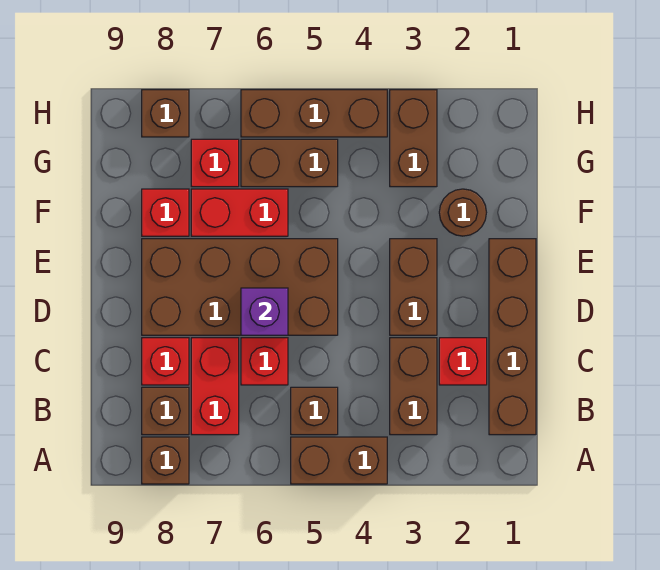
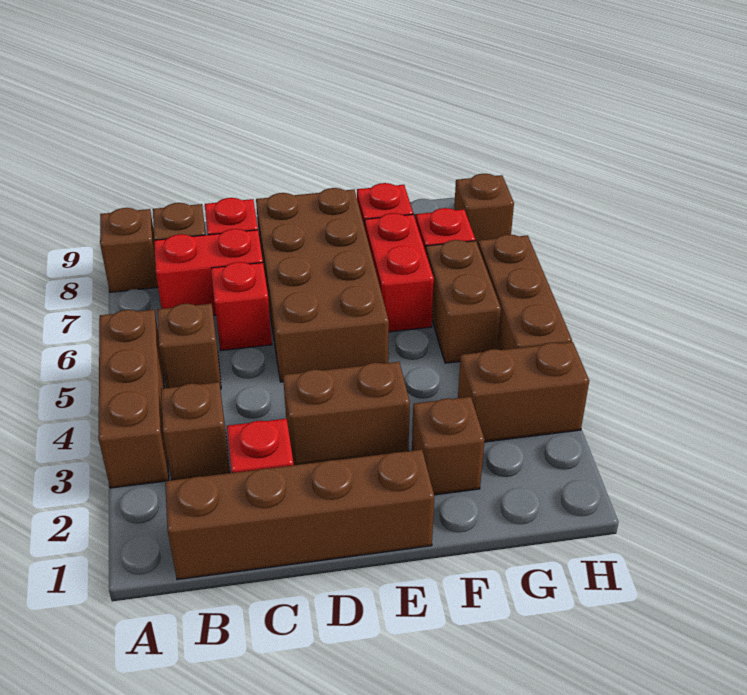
brown 1x2 brick [291,437,387,484] -> brown 1x3 brick [98,310,169,488]
brown 1x2 brick [390,338,437,435] -> brown 1x1 brick [161,382,230,480]
purple 1x1 brick [241,288,288,335] -> none
brown 1x1 round brick [439,189,486,236] -> brown 1x1 brick [412,397,484,495]

